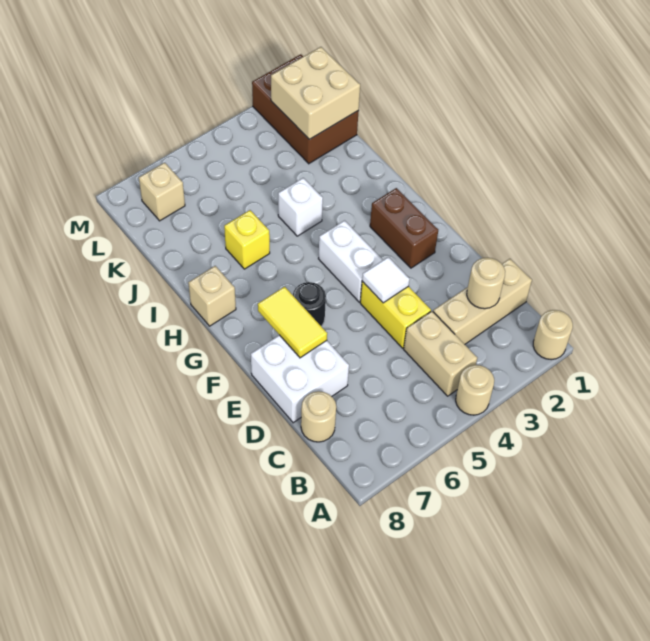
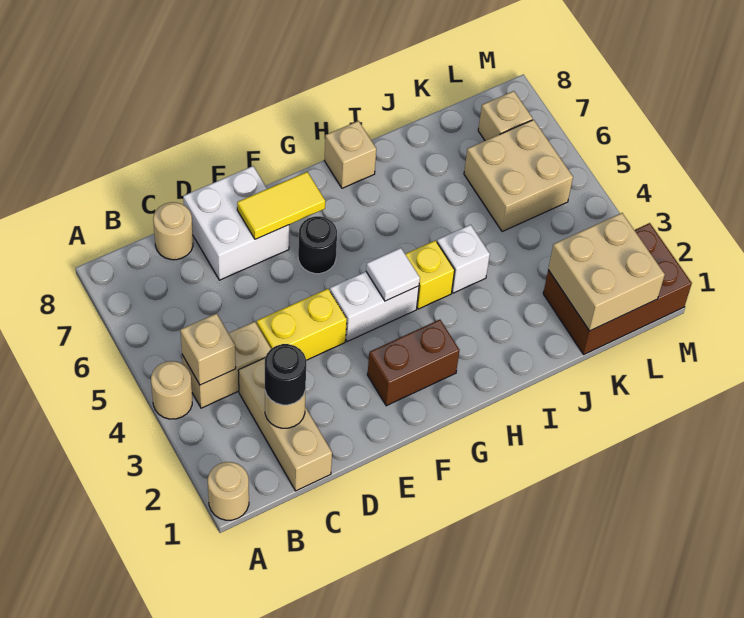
none -> tan 1x1 brick [180,313,236,385]
none -> black 1x1 round brick [265,344,306,405]
white 1x1 tile [362,257,410,303] -> white 1x1 tile moved to [366,248,420,301]
yellow 1x1 brick [224,210,270,269] -> yellow 1x1 brick moved to [405,241,455,309]
none -> tan 2x2 brick [464,120,573,232]

